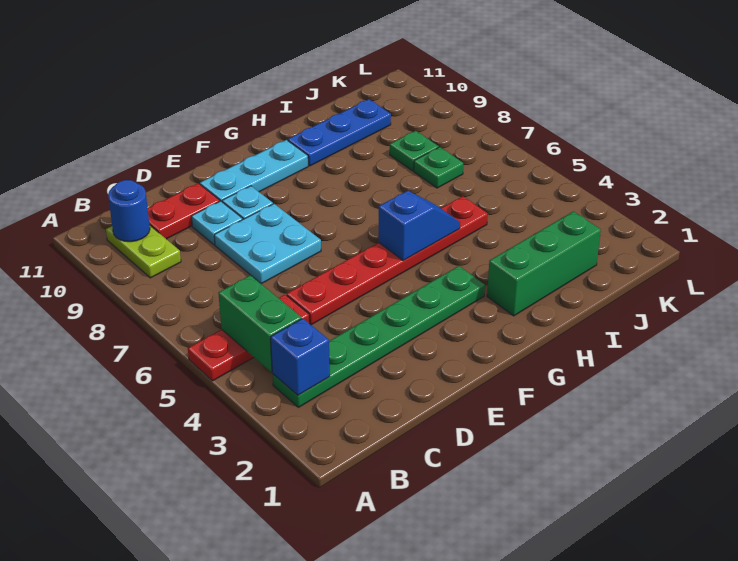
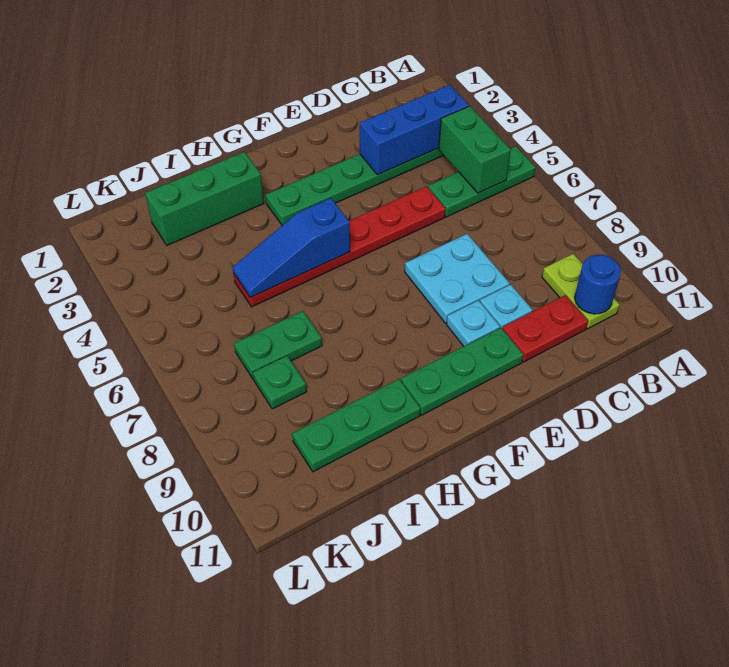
red 1x3 plate [188,295,310,381] -> green 1x3 plate [428,146,536,217]
blue 1x1 brick [271,318,330,395] -> blue 1x3 brick [360,85,469,175]
cyan 1x3 plate [200,140,308,202] -> green 1x3 plate [401,328,523,415]
blue 1x2 slope [378,191,460,261] -> blue 1x3 slope [233,198,350,297]
blue 1x3 plate [288,99,391,166] -> green 1x3 plate [292,379,420,472]
green 1x1 plate [414,147,463,188] -> green 1x2 plate [234,311,322,379]

